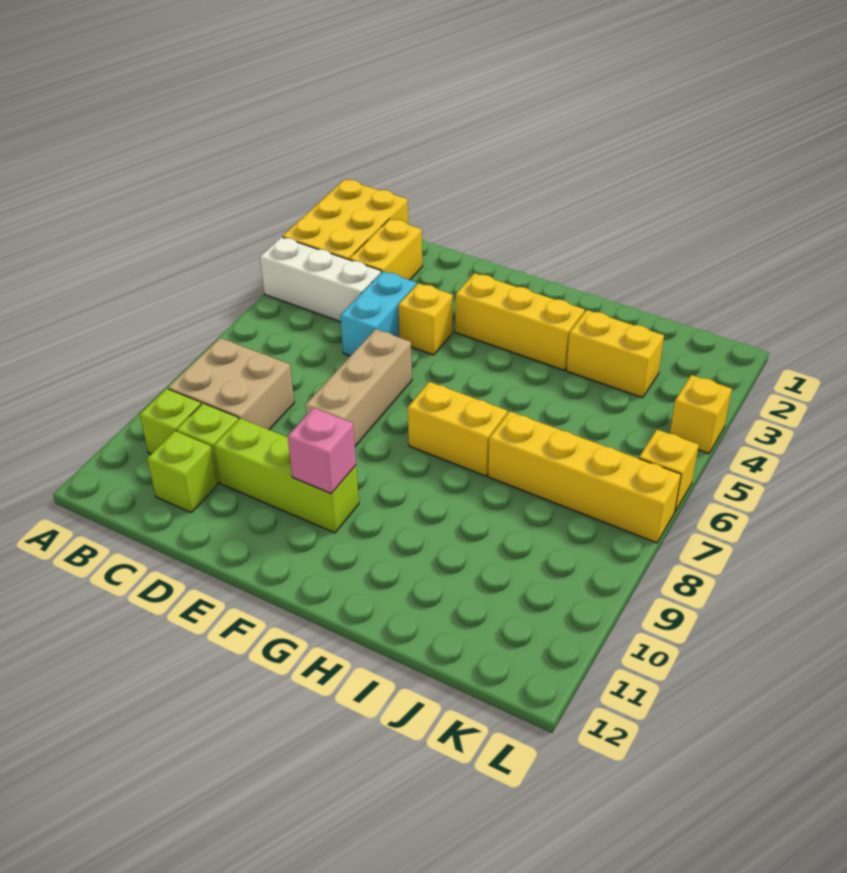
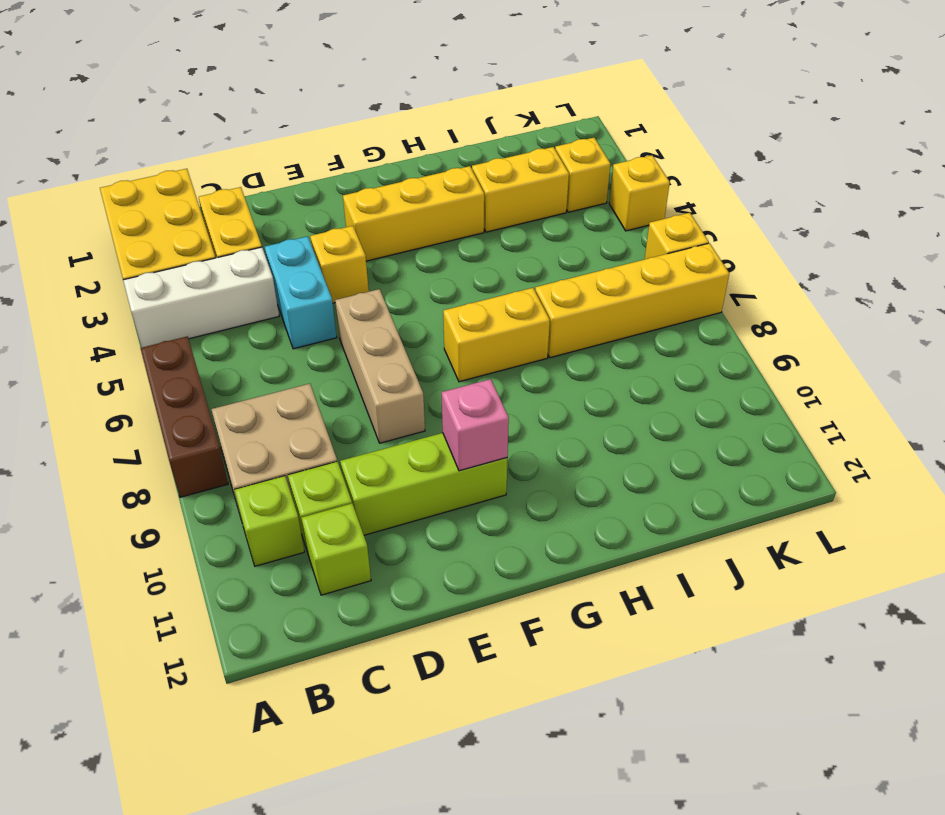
none -> brown 1x3 brick [141,336,228,497]
none -> yellow 1x1 brick [555,138,610,212]

